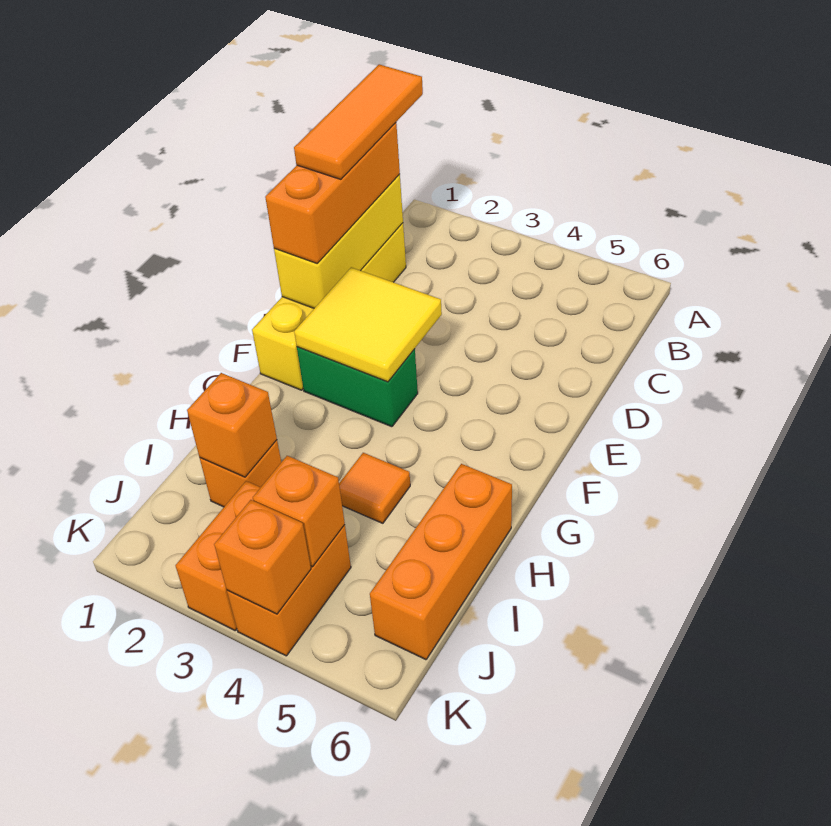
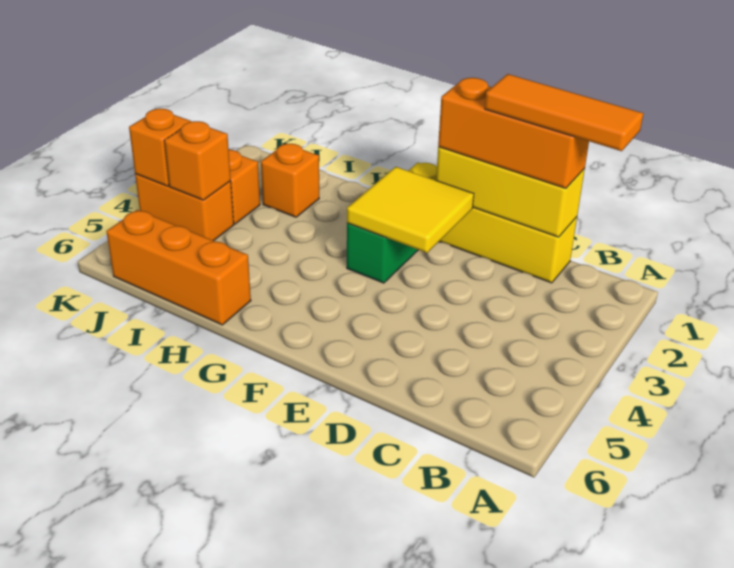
orange 1x1 tile [339,453,410,523] -> none
orange 1x1 brick [187,373,277,477] -> none

